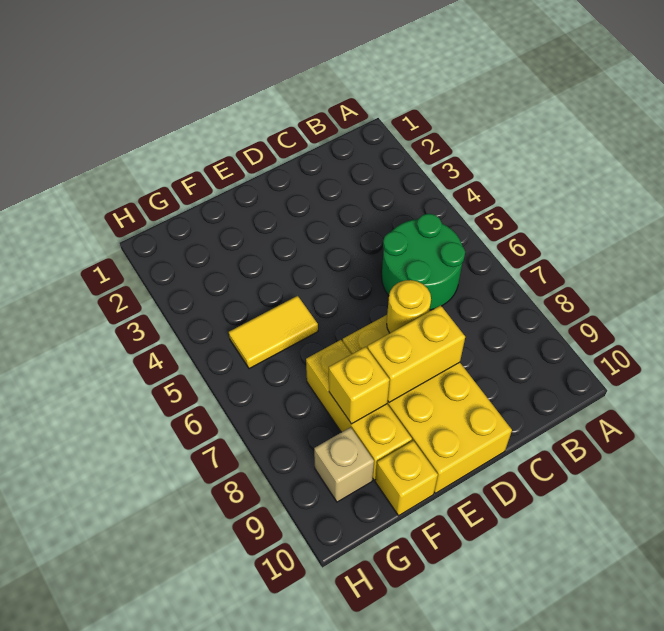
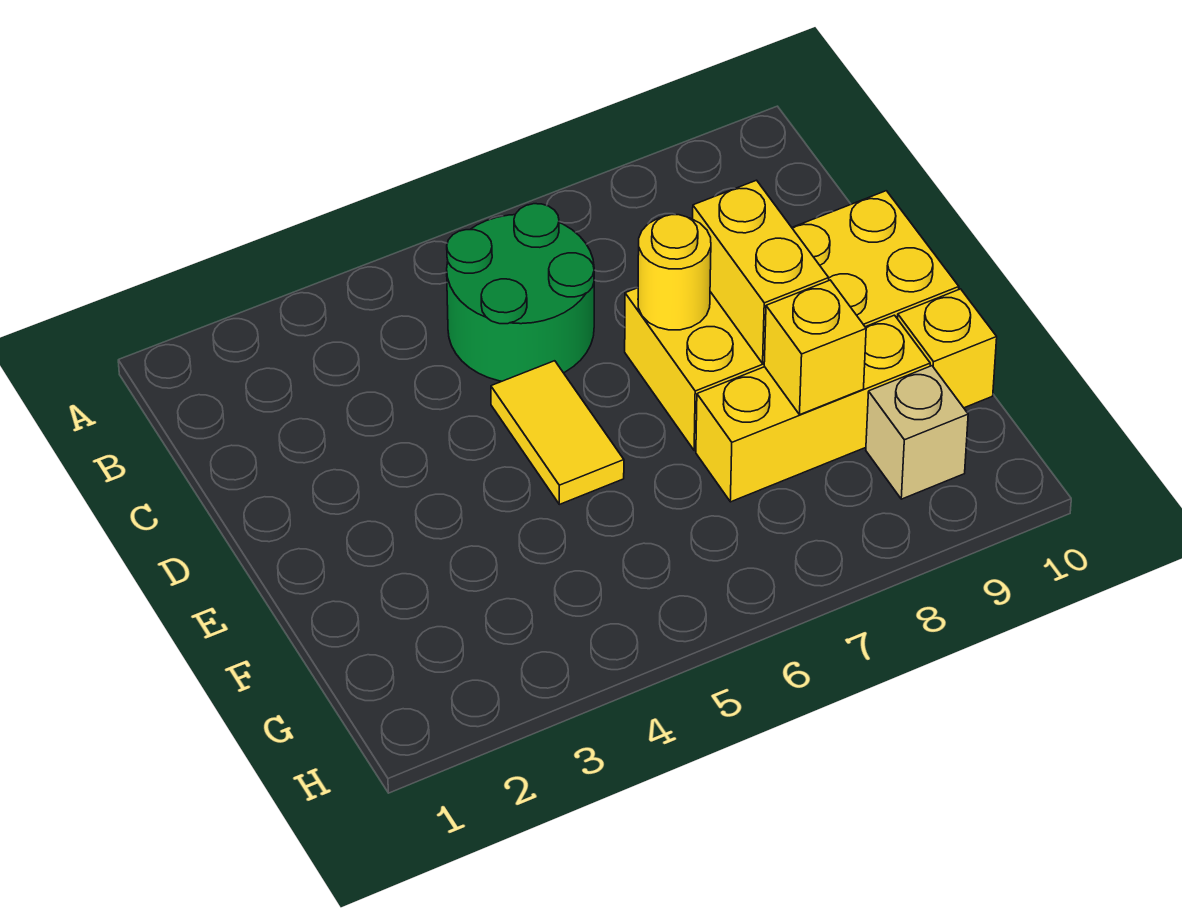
yellow 1x2 tile [229,296,318,369] -> yellow 1x2 tile moved to [491,361,624,504]

